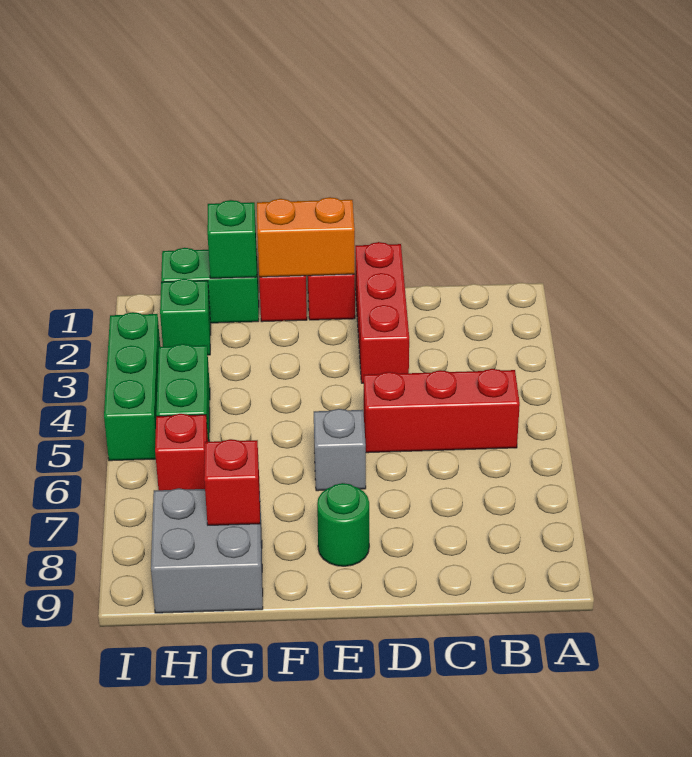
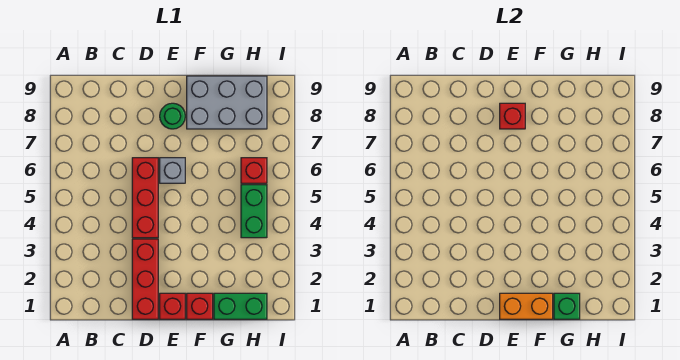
red 1x3 brick [364,369,520,453] -> red 1x3 brick turned to [132,158,158,238]
grey 2x2 brick [151,488,263,613] -> grey 2x3 brick [187,76,267,129]
red 1x1 brick [204,439,260,525] -> red 1x1 brick moved to [500,103,525,129]
green 1x1 brick [160,279,211,355] -> none
green 1x3 brick [104,312,160,461] -> none

